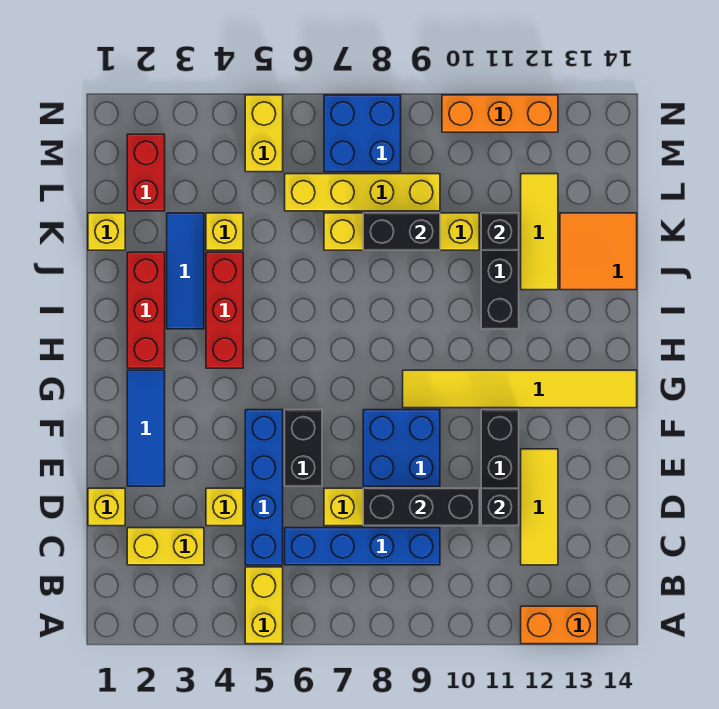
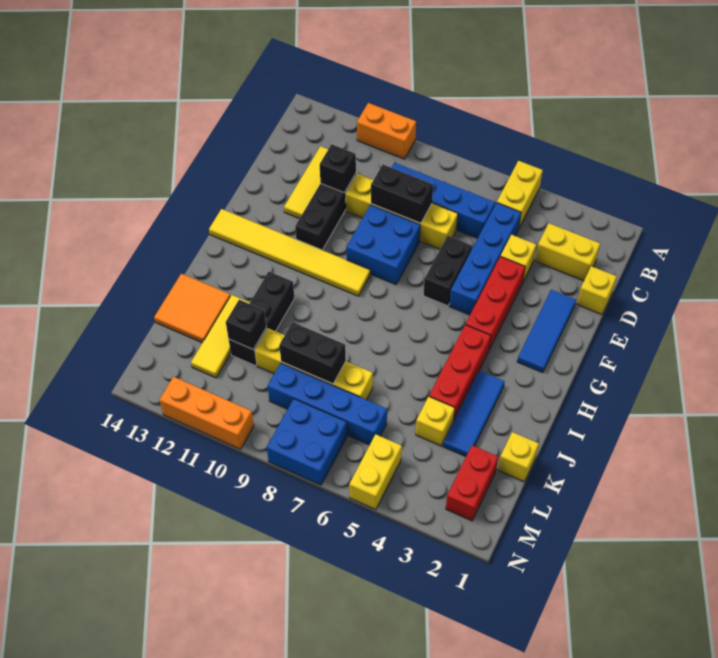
orange 1x2 brick [521,606,597,644] -> orange 1x2 brick moved to [357,103,416,159]
black 1x3 brick [363,488,479,526] -> black 1x2 brick [371,165,433,223]
red 1x3 brick [127,252,165,368] -> red 1x3 brick moved to [466,257,525,350]
yellow 1x4 brick [285,174,440,211] -> blue 1x4 brick [268,363,387,445]

